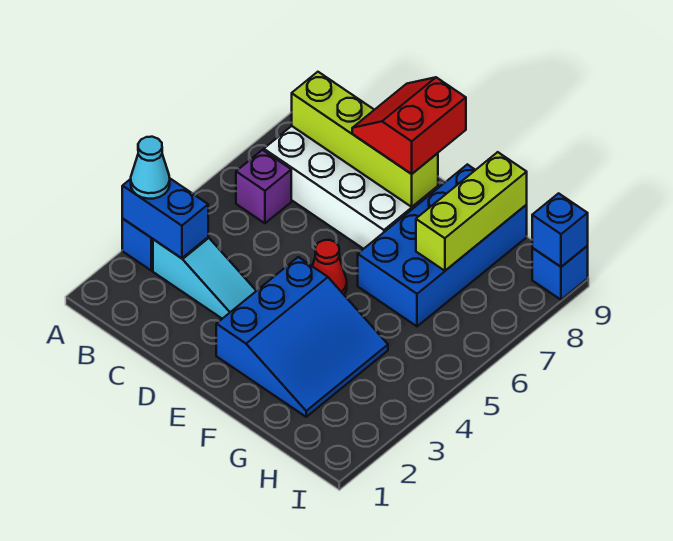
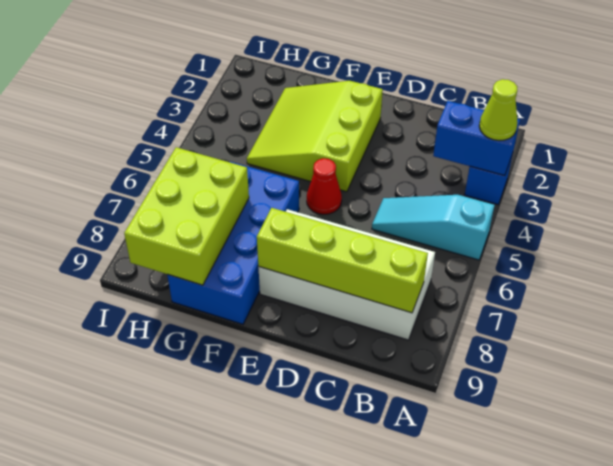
cyan 1x1 cone [131,137,170,199] -> lime 1x1 cone [479,79,518,141]
cyan 1x3 slope [153,237,256,319] -> cyan 1x3 slope moved to [372,195,494,260]
purple 1x1 brick [236,150,291,223] -> none
red 2x2 slope [352,77,466,174] -> none
blue 3x3 slope [216,257,388,417] -> lime 3x3 slope [247,81,383,192]
lime 1x3 brick [416,152,527,271] -> lime 2x3 brick [124,147,249,285]
blue 1x1 brick [532,246,588,300] -> none
blue 1x1 brick [532,193,588,267] -> none

